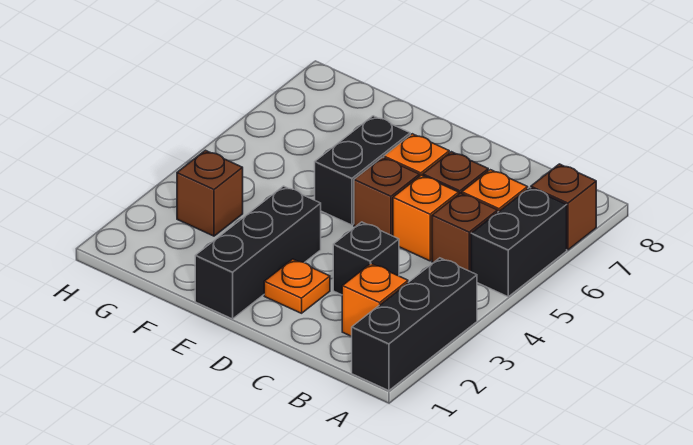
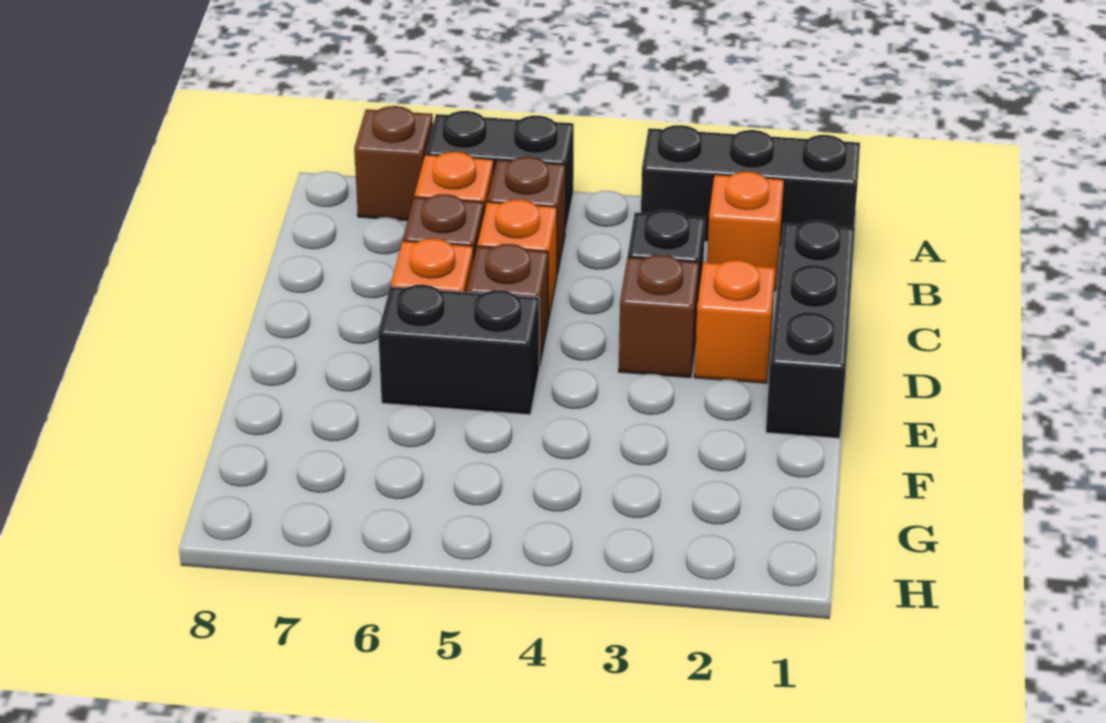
orange 1x1 plate [264,259,330,313] -> orange 1x1 brick [694,260,775,383]
black 1x3 brick [195,186,321,319] -> black 1x3 brick turned to [766,220,855,438]
brown 1x1 brick [177,150,243,236] -> brown 1x1 brick moved to [619,255,699,378]

